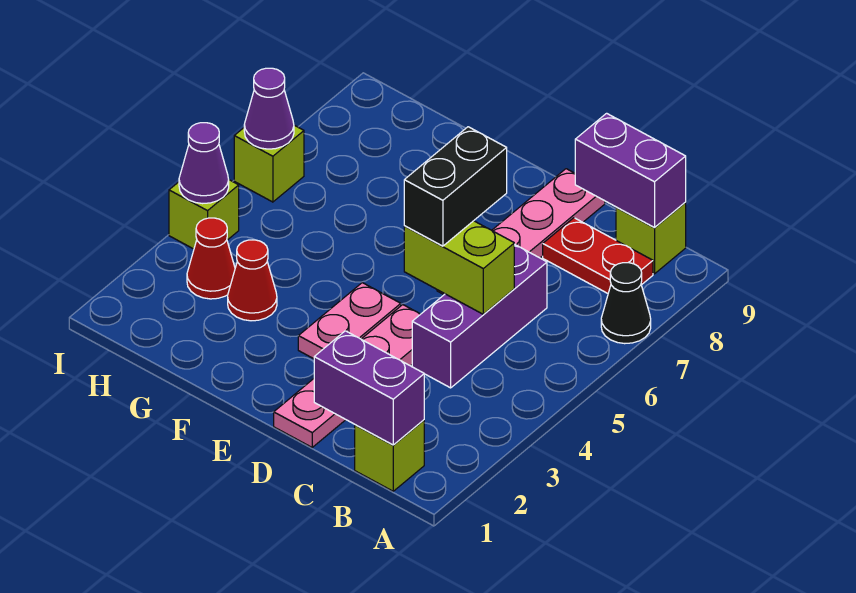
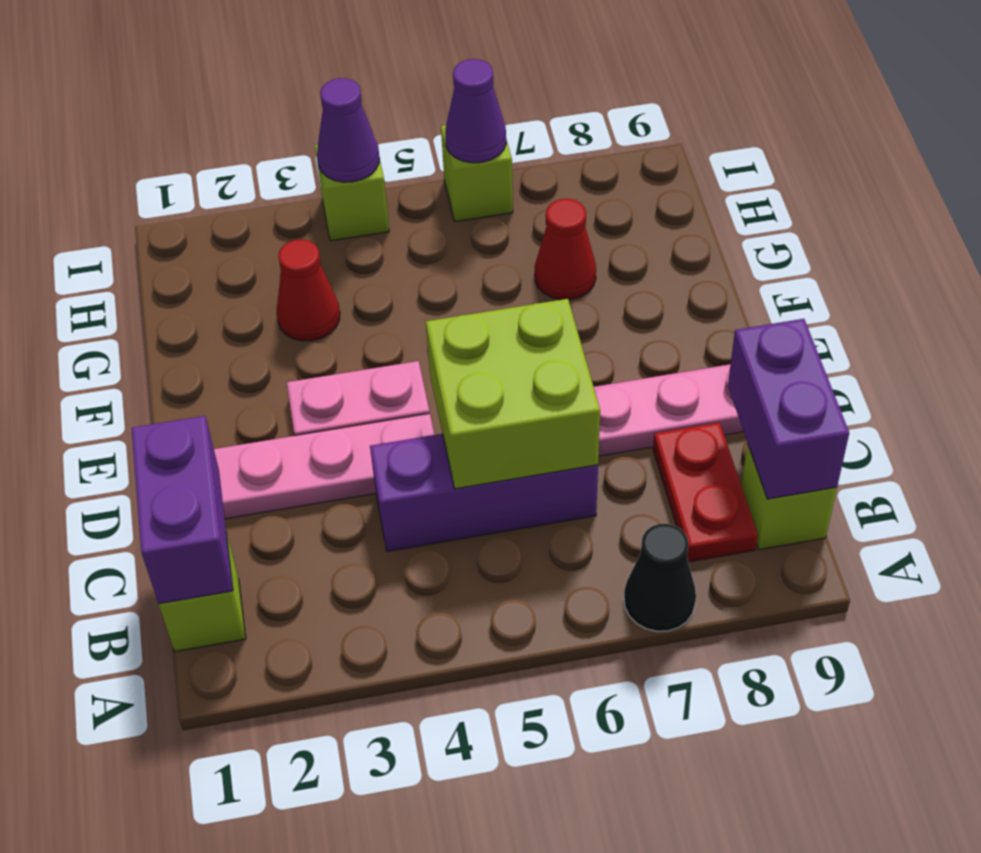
lime 1x2 brick [404,221,514,314] -> lime 2x2 brick [426,299,600,489]
black 1x2 brick [404,127,507,246] -> none
red 1x1 cone [187,218,235,299] -> red 1x1 cone moved to [535,199,596,300]

